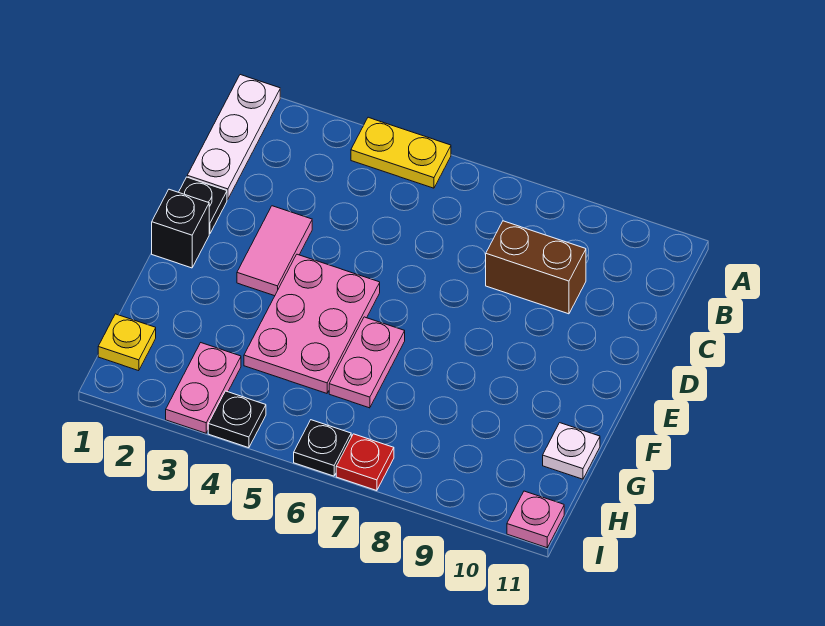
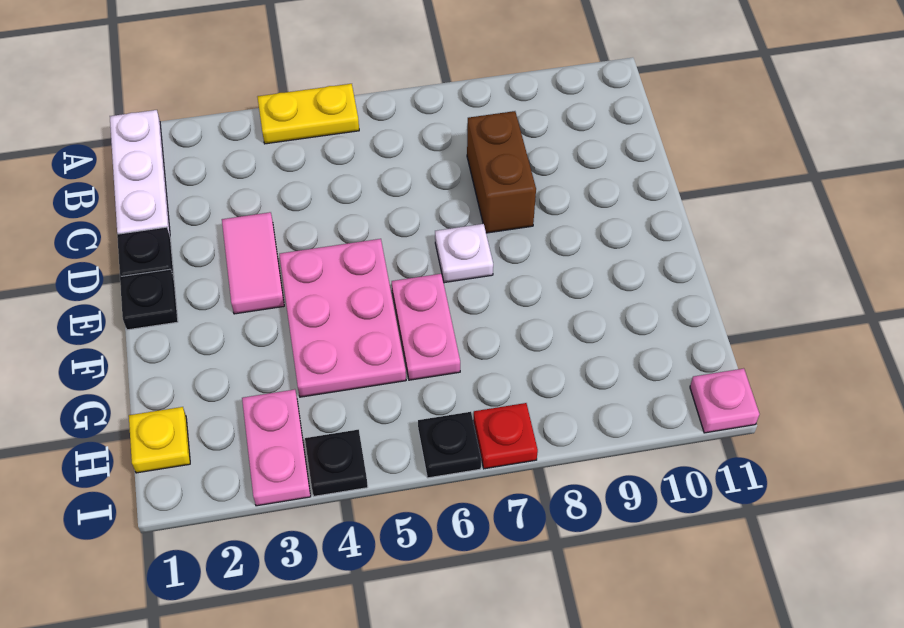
brown 1x2 brick [486,221,586,314] -> brown 1x2 brick turned to [467,111,536,233]
black 1x1 brick [152,189,209,268] -> black 1x1 plate [120,269,178,330]
white 1x1 plate [543,423,600,479] -> white 1x1 plate moved to [435,224,493,283]

